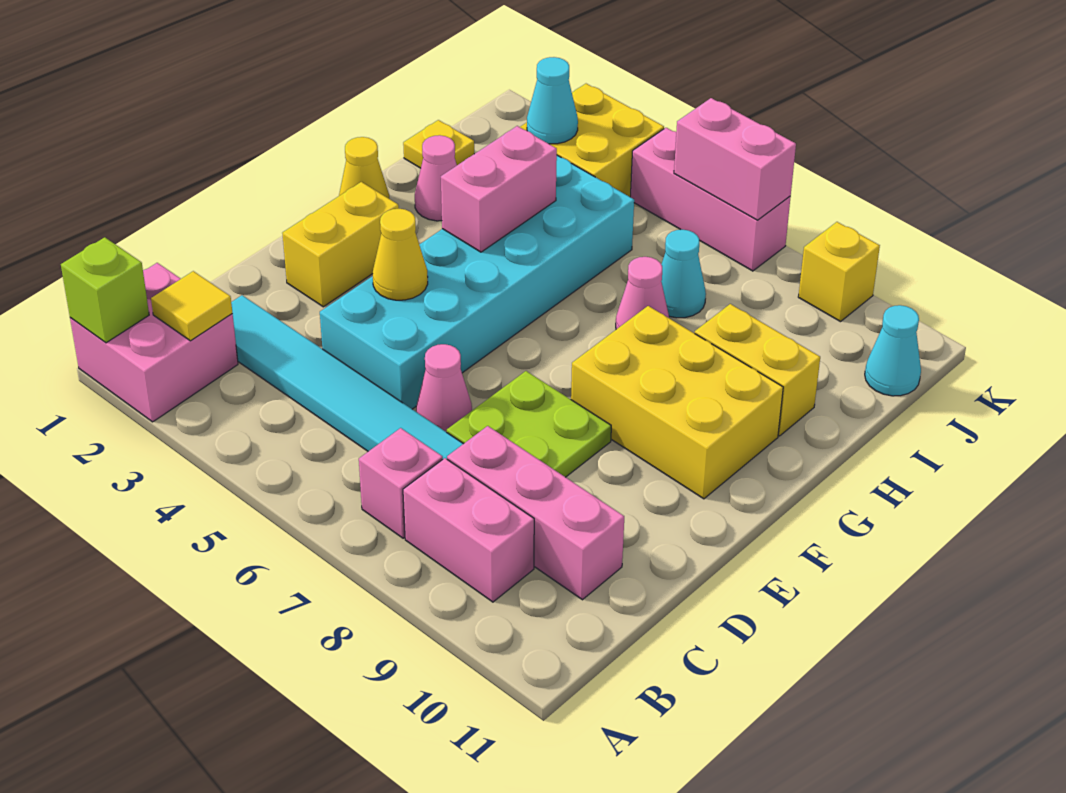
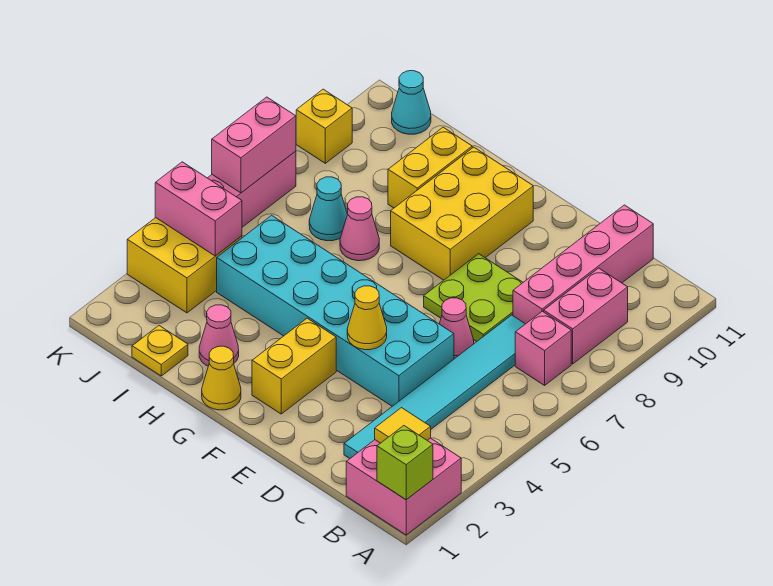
pink 1x3 brick [447,426,624,600] -> pink 1x4 brick [513,205,653,324]
yellow 1x2 brick [282,182,399,307] -> yellow 1x2 brick turned to [252,318,336,414]
pink 1x2 brick [441,126,557,252] -> pink 1x2 brick moved to [155,162,242,256]
cyan 1x1 cone [527,57,578,144] -> none

